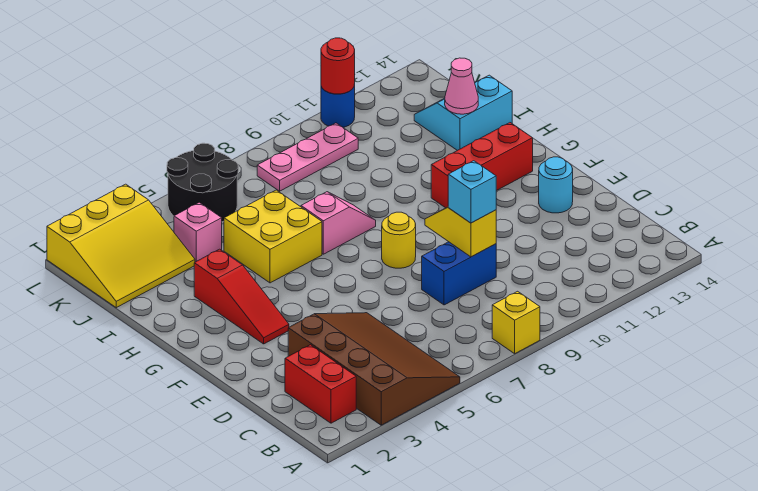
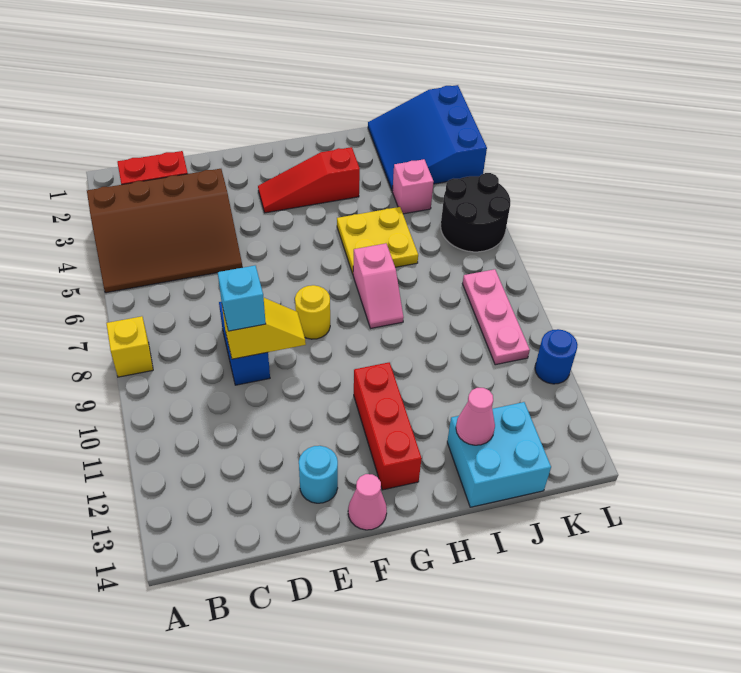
none -> pink 1x1 cone [348,474,387,530]
yellow 2x2 brick [224,190,322,283] -> yellow 2x2 plate [337,207,418,274]
cyan 2x2 slope [414,75,512,151] -> cyan 2x2 brick [447,402,551,507]
yellow 3x3 slope [47,184,195,308] -> blue 3x3 slope [368,85,487,191]
red 1x1 round brick [321,38,355,94] -> none

